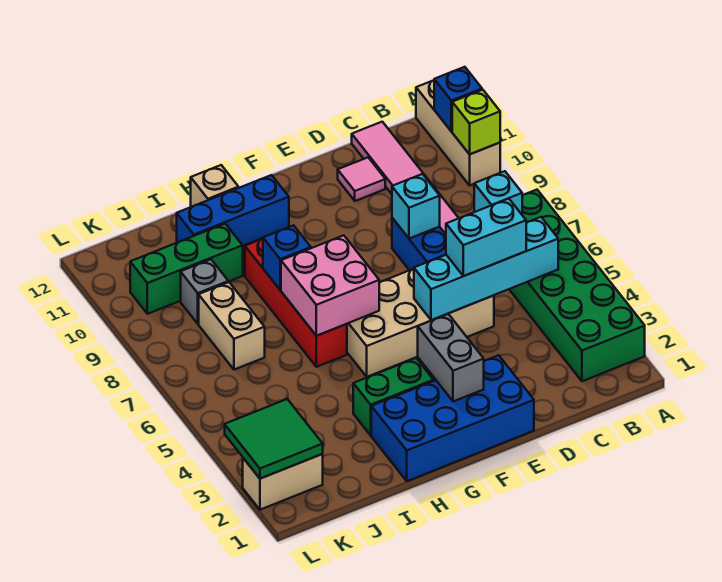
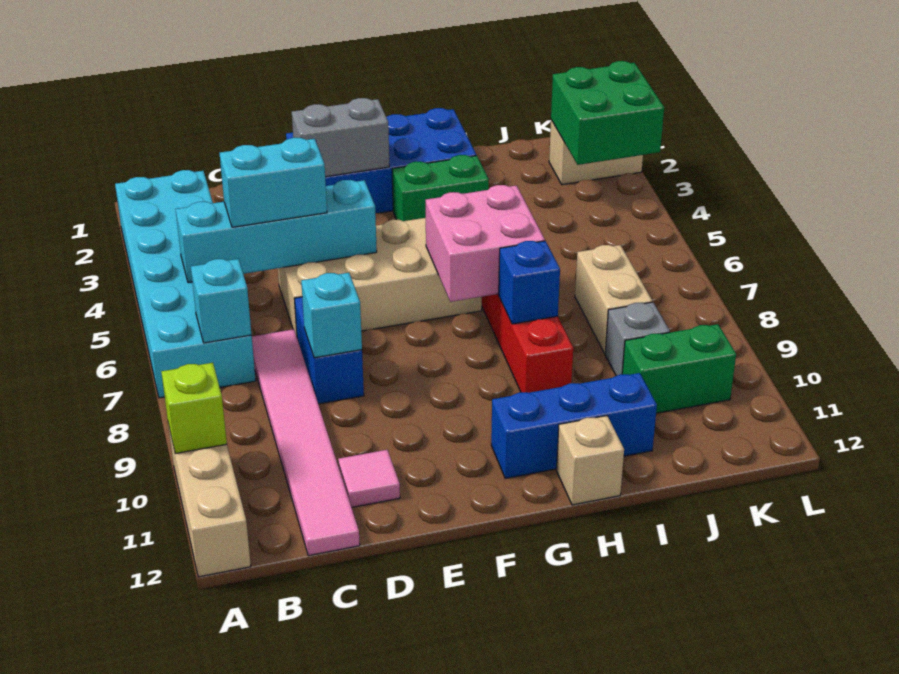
green 2x6 brick [509,190,645,381] -> cyan 2x6 brick [115,170,256,398]
blue 1x1 brick [434,67,482,131] -> none
grey 1x2 brick [418,314,484,402] -> grey 1x2 brick turned to [292,98,389,177]
green 1x3 brick [130,224,243,314] -> green 1x2 brick [622,324,736,413]
green 2x2 tile [225,399,323,479] -> green 2x2 brick [551,61,664,165]

